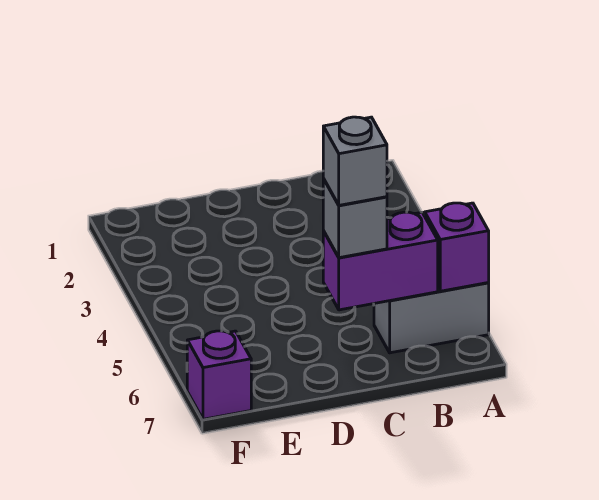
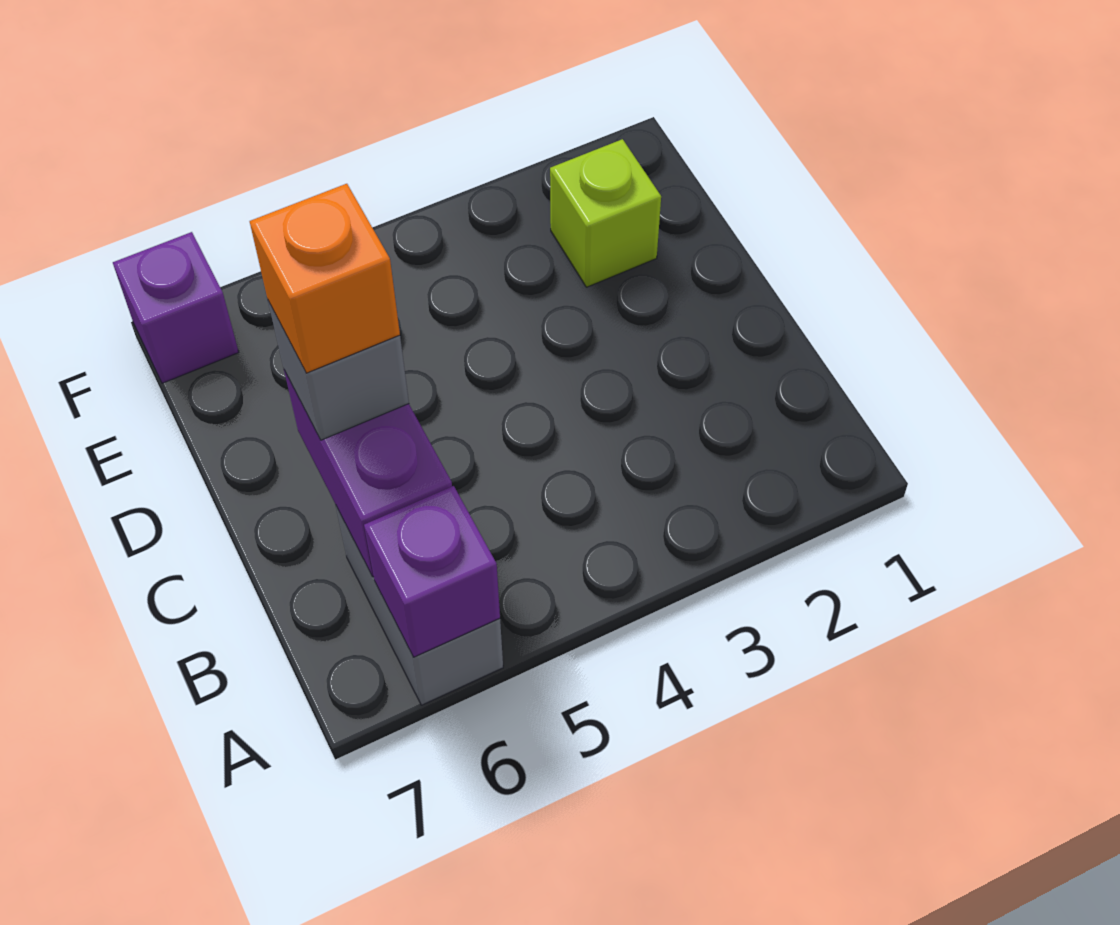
grey 1x1 brick [323,117,387,205] -> orange 1x1 brick [250,184,400,373]
none -> lime 1x1 brick [550,139,661,287]

